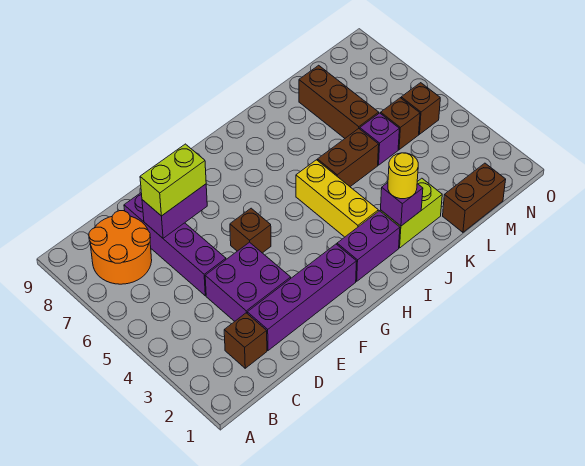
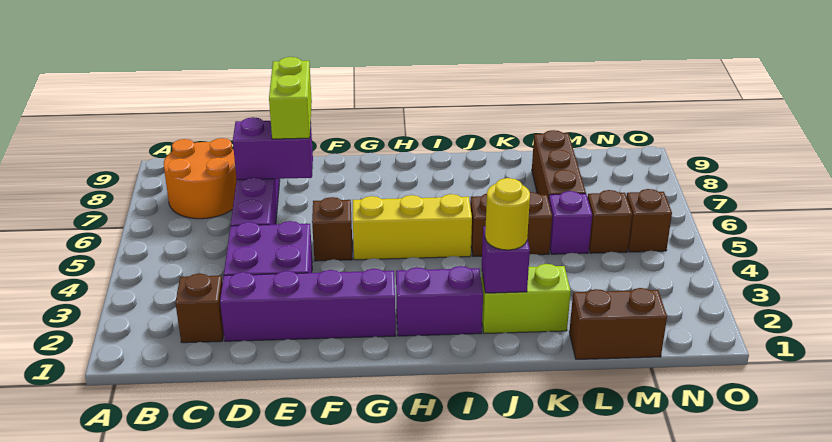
lime 1x2 brick [140,144,206,216] -> lime 1x2 brick turned to [269,57,312,139]
yellow 1x3 brick [296,160,378,237] -> yellow 1x3 brick turned to [353,194,472,260]

